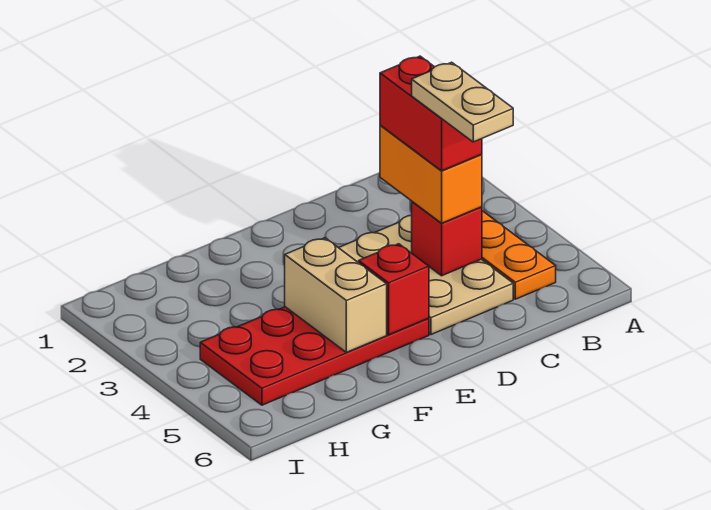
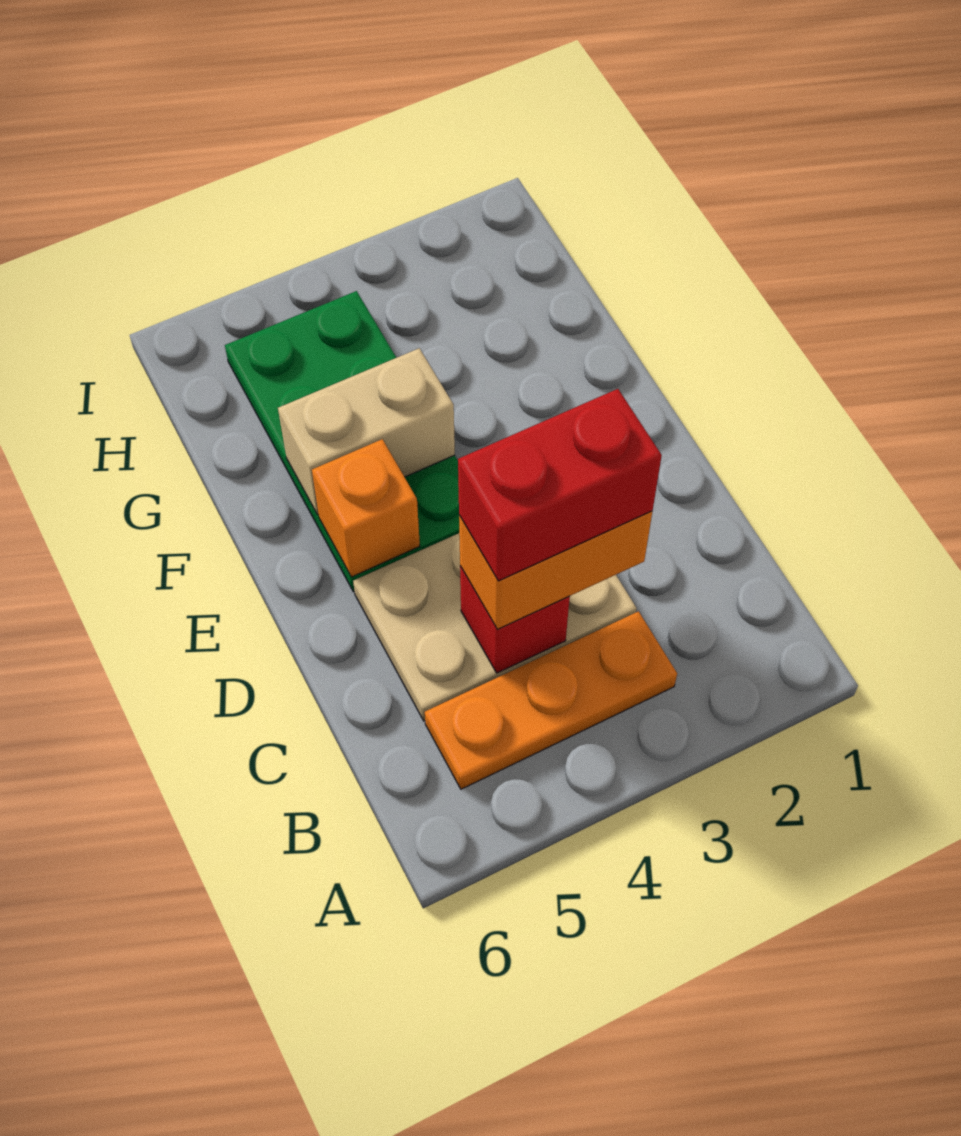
tan 1x2 plate [412,62,513,142] -> none
red 2x4 plate [200,307,429,405] -> green 2x4 plate [225,291,459,592]
red 1x1 brick [359,244,429,335] -> orange 1x1 brick [312,439,420,577]

